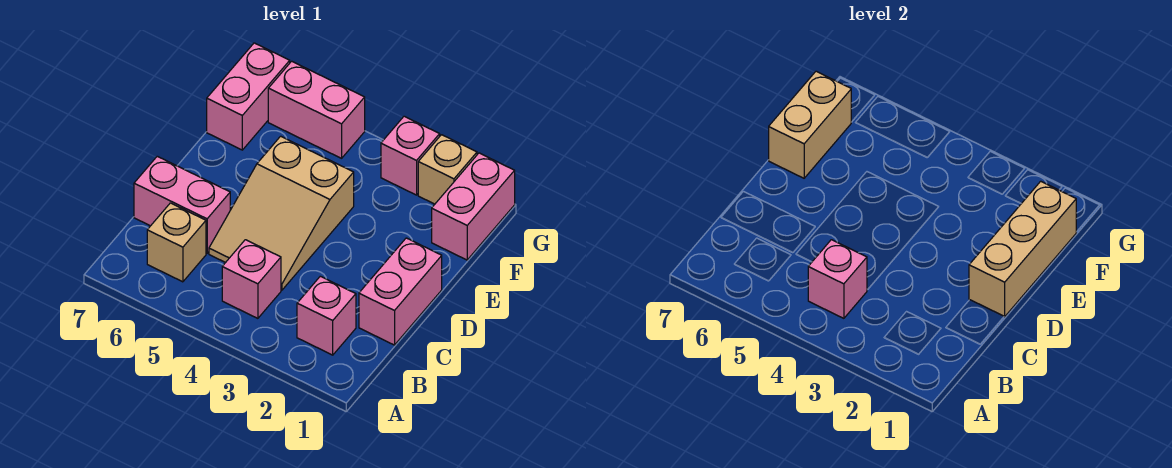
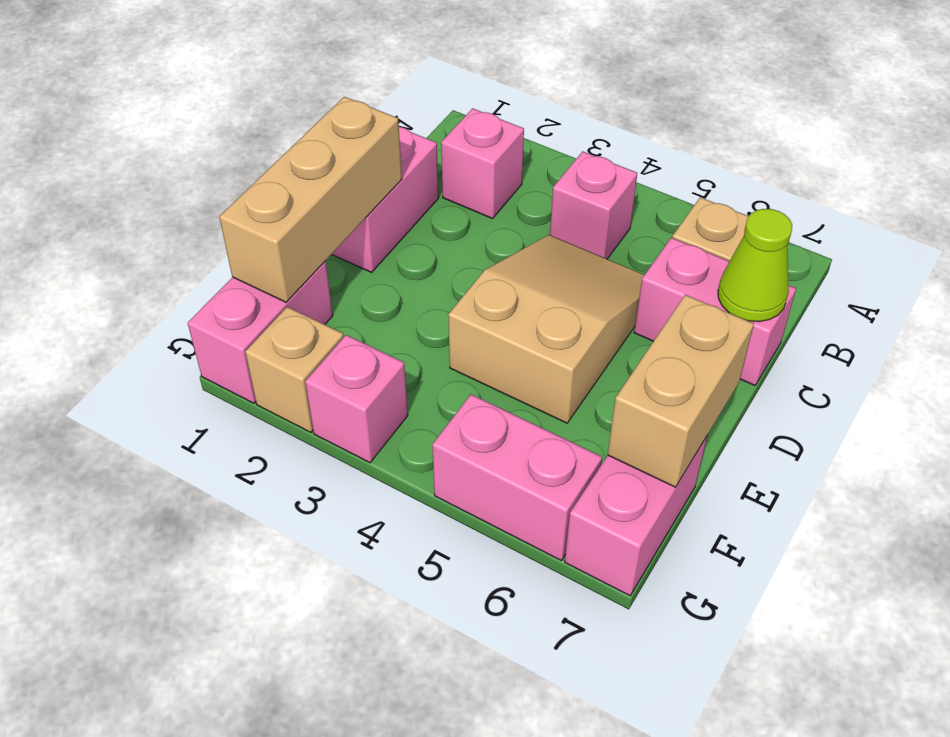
pink 1x1 brick [808,240,867,318] -> none
none -> lime 1x1 cone [718,209,792,322]

